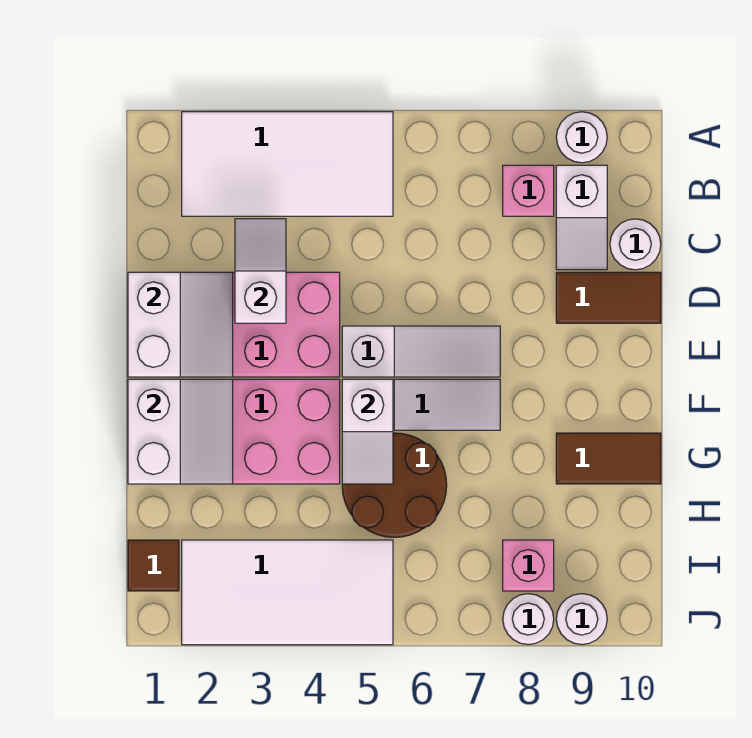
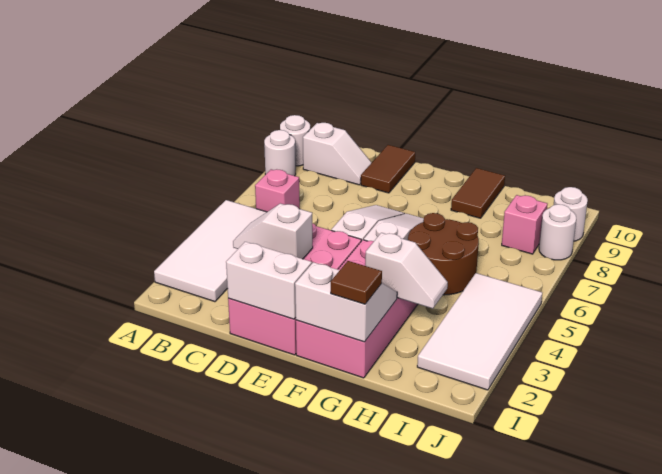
pink 1x1 brick [503,165,554,216] -> pink 1x1 brick moved to [255,169,300,212]
white 1x1 round brick [610,219,661,270] -> white 1x1 round brick moved to [264,130,296,176]
white 1x2 slope [342,379,393,484] -> white 1x2 slope moved to [365,233,448,309]
brown 1x1 tile [128,540,179,591] -> brown 1x1 tile moved to [331,261,382,304]

